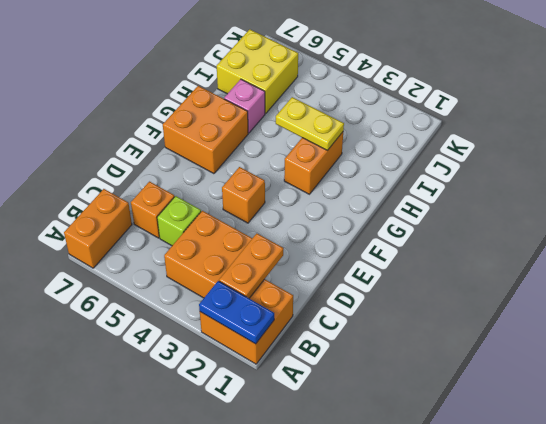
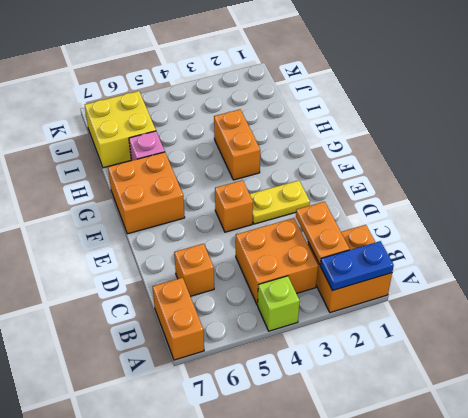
lime 1x1 brick [157,196,201,246] -> lime 1x1 brick moved to [258,276,300,331]
yellow 1x2 plate [276,97,344,151] -> yellow 1x2 plate moved to [250,180,310,224]

